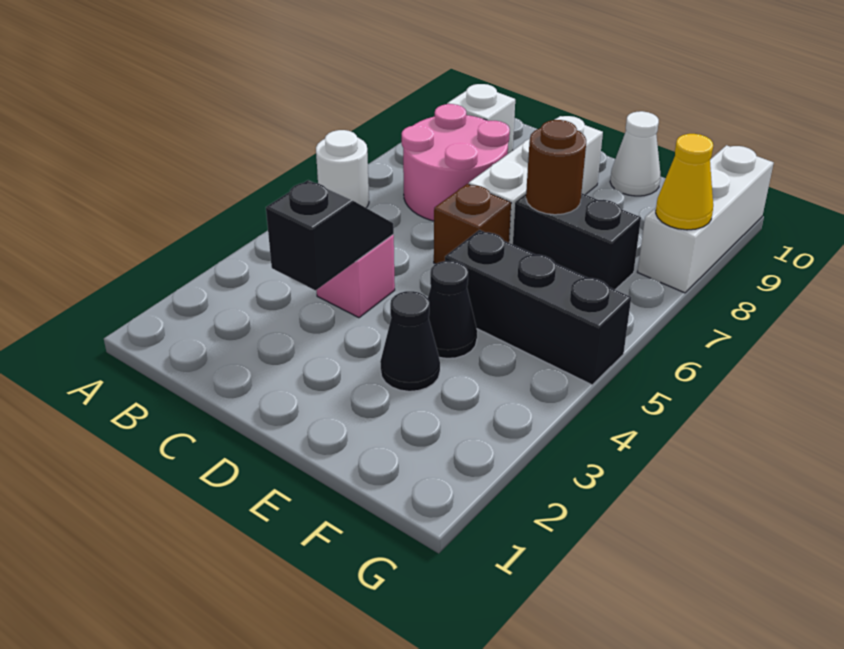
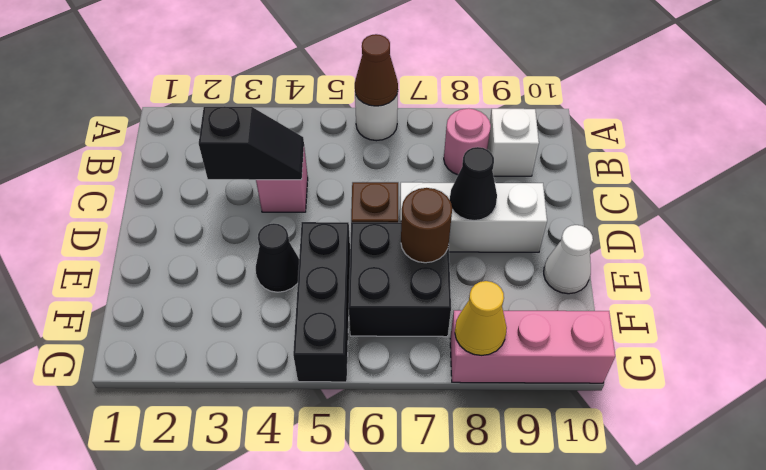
none -> brown 1x1 cone [355,34,398,106]
pink 2x2 round brick [401,104,510,221] -> pink 1x1 round brick [444,108,491,175]
black 1x1 cone [380,291,440,391] -> black 1x1 cone moved to [450,147,497,221]
black 1x2 brick [513,193,641,290] -> black 2x2 brick [349,222,451,337]
white 1x3 brick [638,145,774,293] -> pink 1x3 brick [450,310,615,383]

